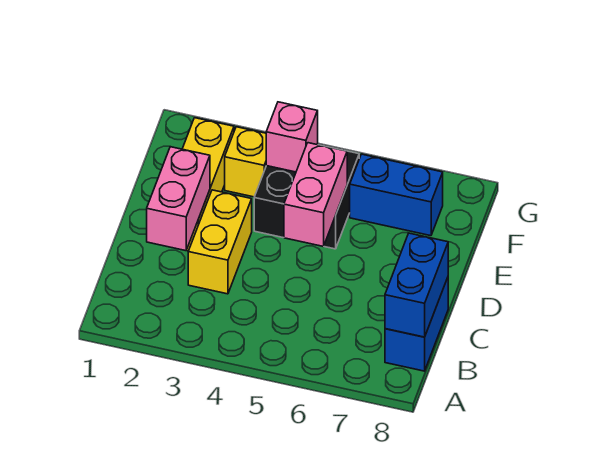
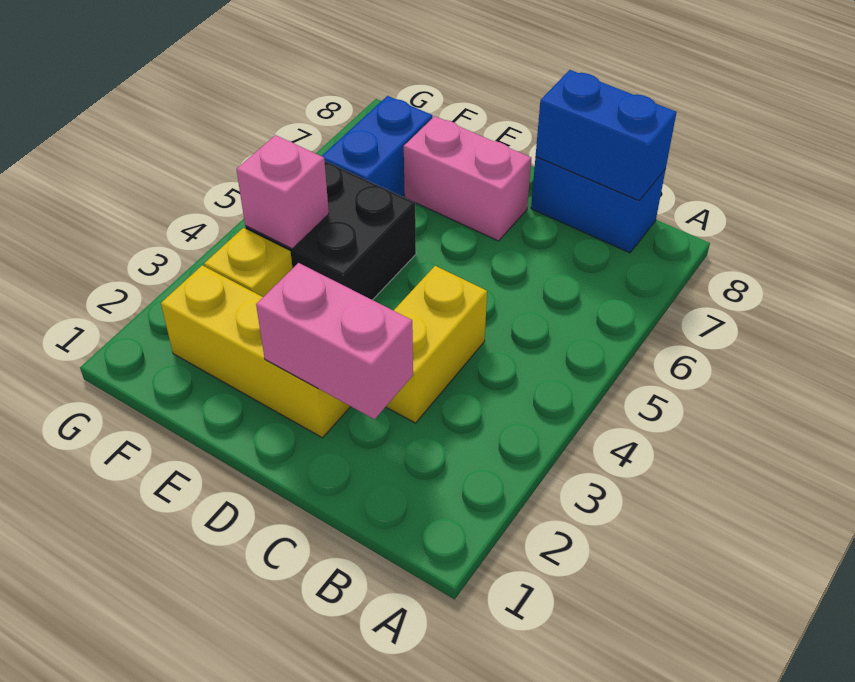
yellow 1x2 brick [188,190,252,294] -> yellow 1x2 brick turned to [386,266,487,423]
pink 1x2 brick [284,143,347,247] -> pink 1x2 brick moved to [404,116,531,241]

